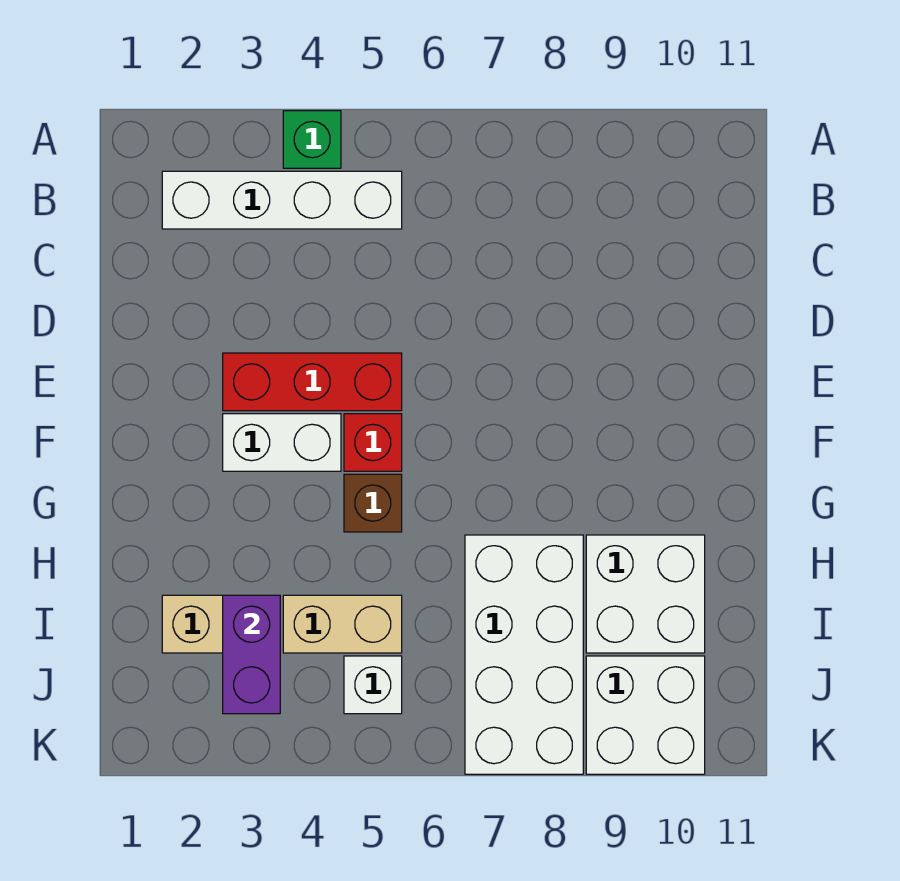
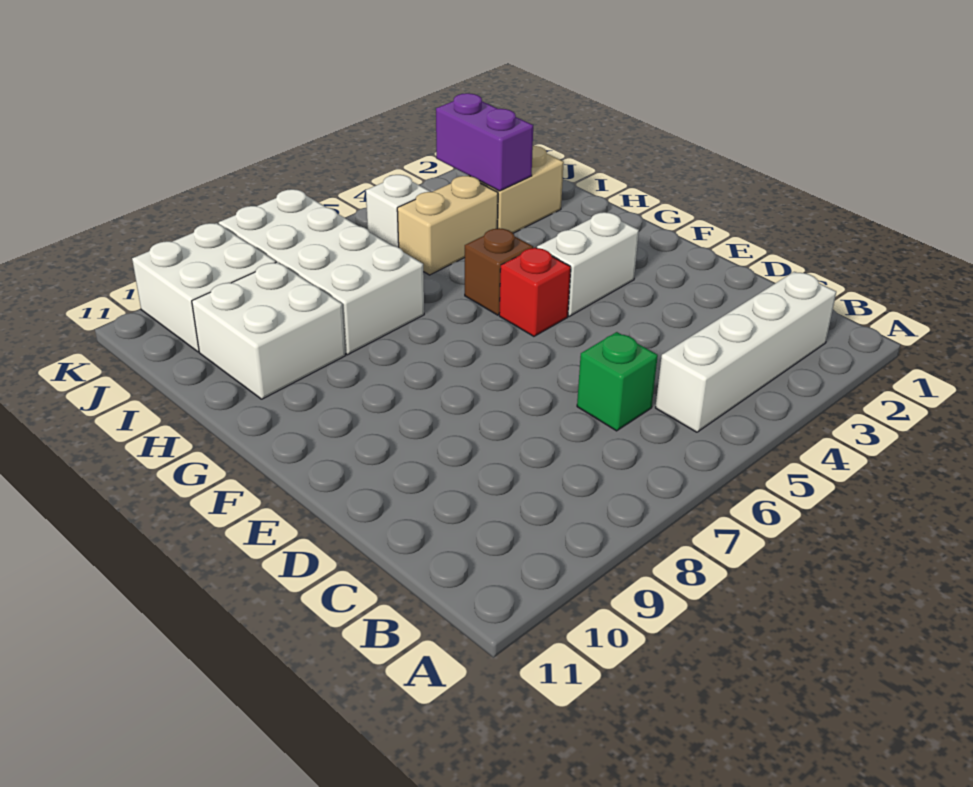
green 1x1 brick [283,111,341,168] -> green 1x1 brick moved to [577,332,658,431]
red 1x3 brick [223,353,402,411] -> none

